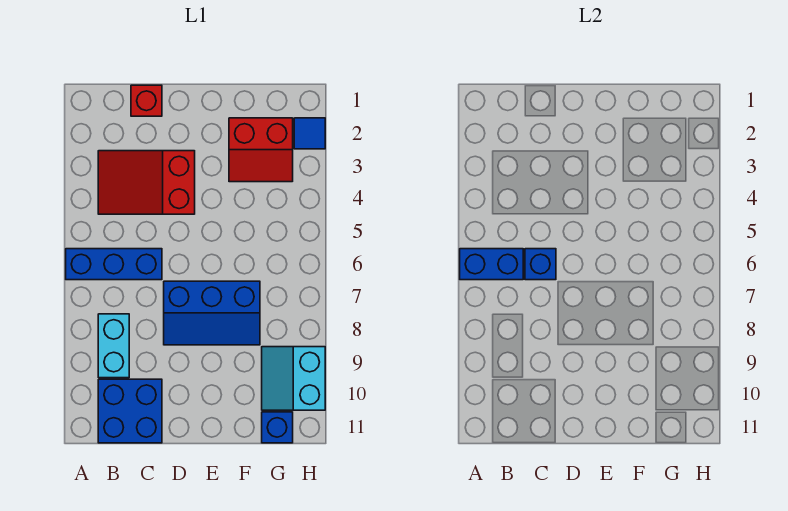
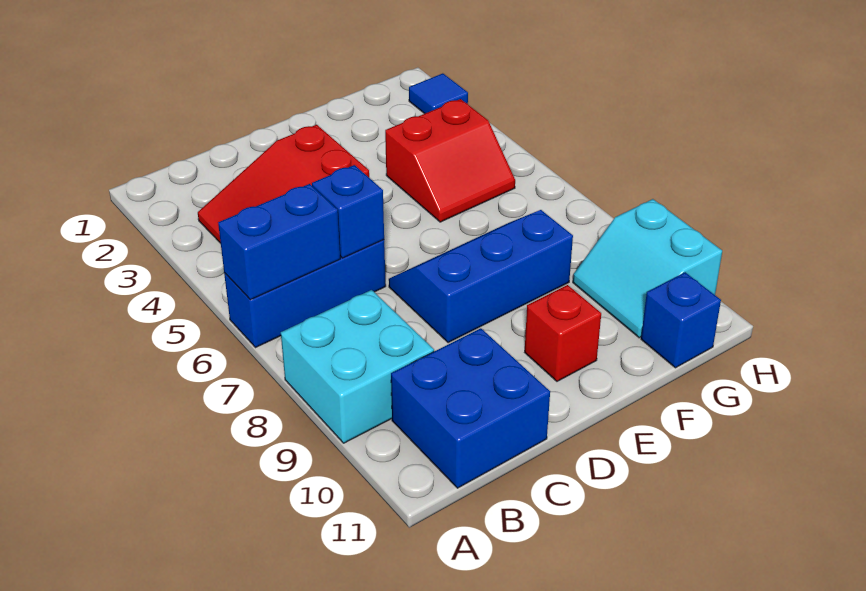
cyan 1x2 brick [98,314,129,378] -> cyan 2x2 brick [281,290,434,443]
red 1x1 brick [131,85,162,116] -> red 1x1 brick moved to [525,285,601,381]
blue 2x3 slope [164,281,260,345] -> blue 2x3 slope turned to [389,210,573,343]
red 2x2 slope [229,118,293,182] -> red 2x2 slope moved to [385,99,515,222]

